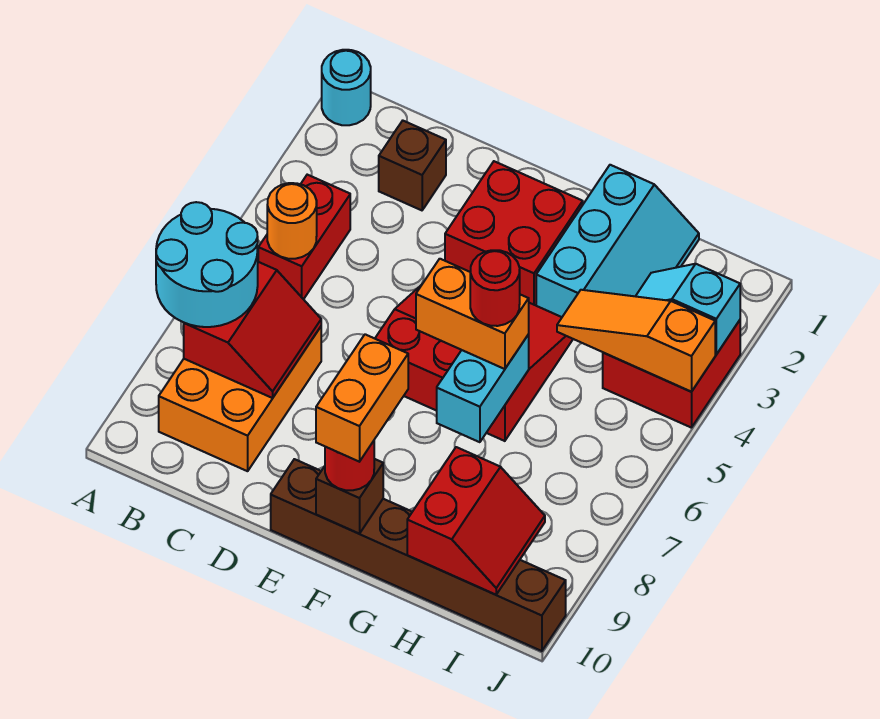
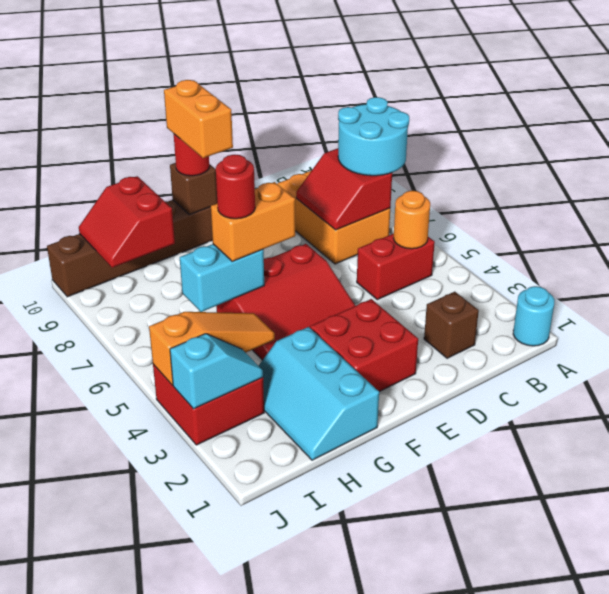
red 1x2 brick [258,175,350,299] -> red 1x2 brick turned to [357,234,435,300]
cyan 1x2 brick [437,334,529,442] -> cyan 1x2 brick turned to [180,244,264,312]

